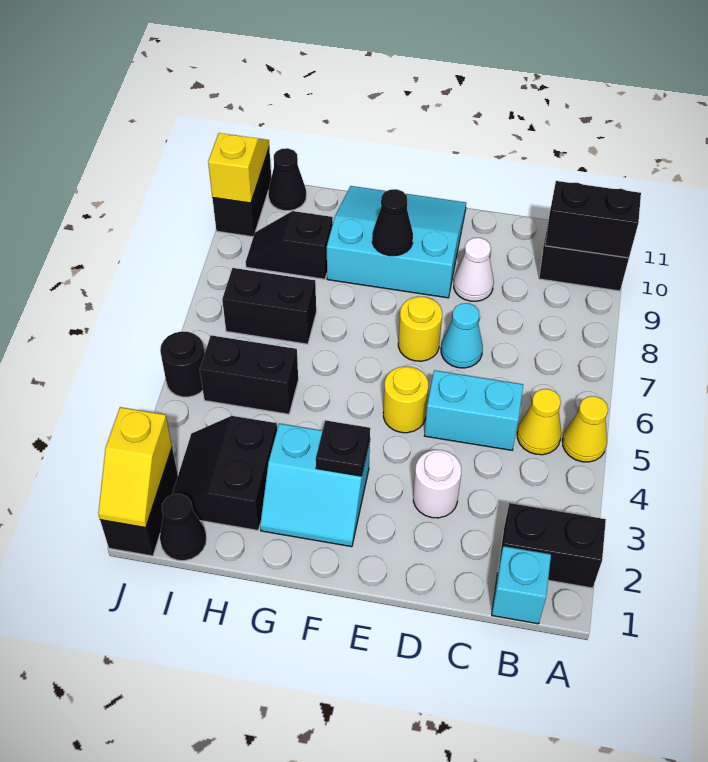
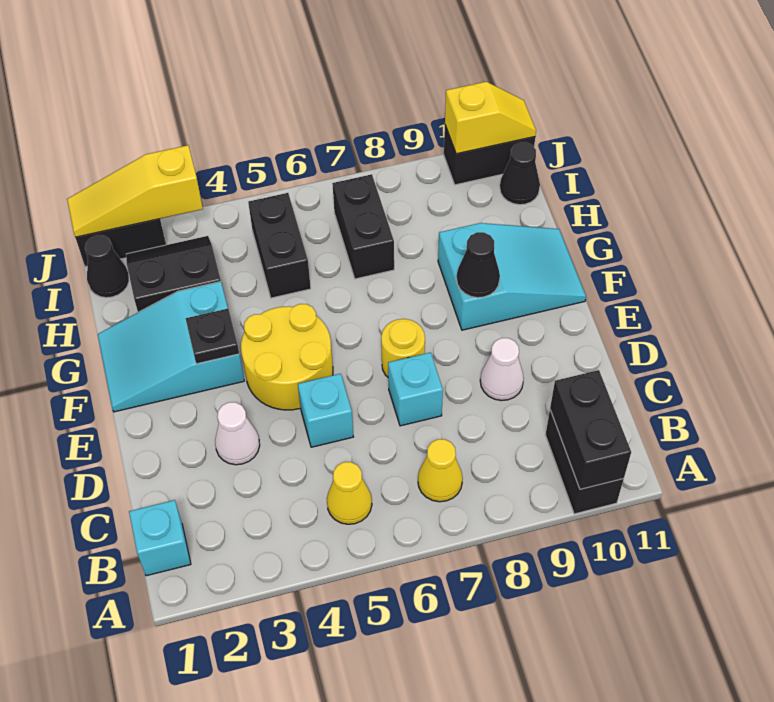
black 1x2 brick [498,503,606,588] -> none
yellow 1x1 cone [562,396,608,462] -> yellow 1x1 cone moved to [418,439,463,502]
cyan 1x2 brick [424,370,523,450] -> cyan 1x1 brick [298,374,353,447]
white 1x1 round brick [413,450,461,518] -> white 1x1 cone [215,402,260,465]
cyan 1x1 cone [441,303,483,368] -> cyan 1x1 brick [388,352,443,426]
yellow 1x1 round brick [383,366,428,433] -> yellow 2x2 round brick [241,304,333,410]
cyan 3x3 slope [327,186,466,298] -> cyan 2x3 slope [438,223,586,330]
cyan 2x2 slope [260,424,370,547] -> cyan 2x3 slope [98,282,244,412]
black 1x2 slope [246,211,333,279] -> none
yellow 1x2 slope [98,407,172,528] -> yellow 1x3 slope [67,145,203,237]
black 1x1 round brick [160,332,205,397] -> none

